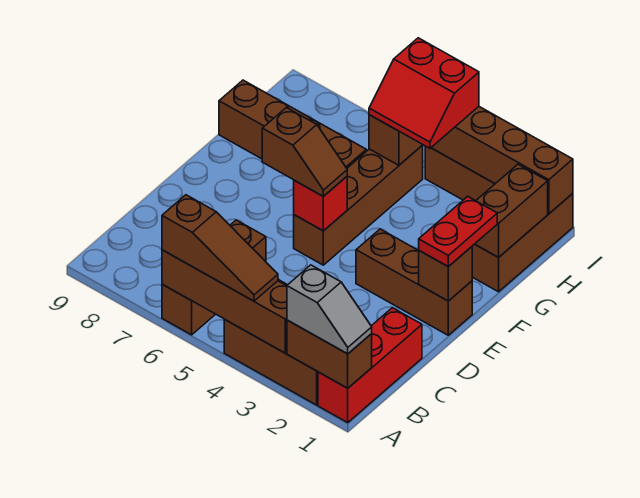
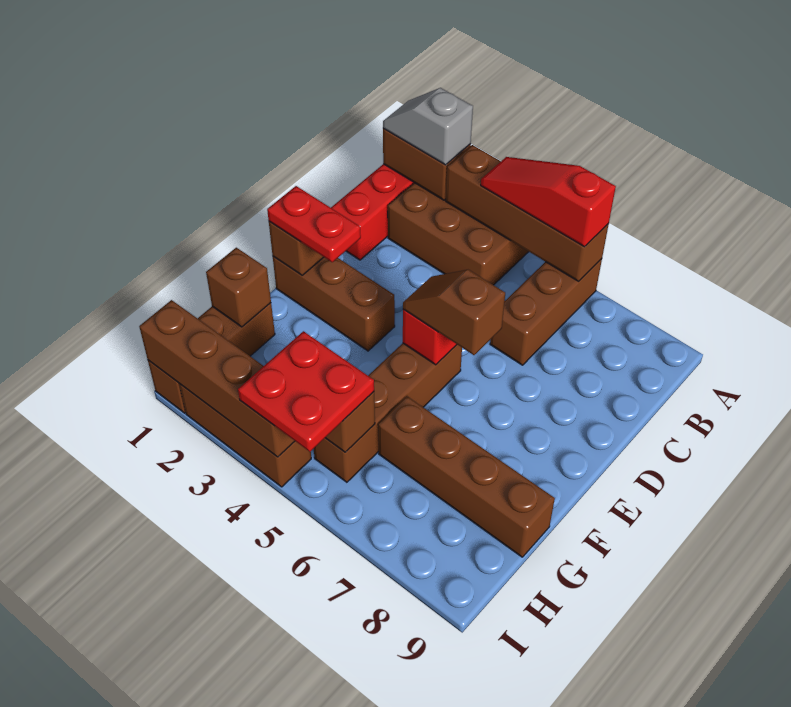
brown 1x3 slope [162,195,278,301] -> red 1x3 slope [481,157,616,247]
red 1x2 plate [419,196,497,267] -> red 1x2 plate turned to [267,186,361,262]
brown 1x2 brick [475,164,548,257] -> brown 1x1 brick [206,248,271,327]
red 2x2 slope [369,38,479,148] -> red 2x2 plate [238,331,374,452]

